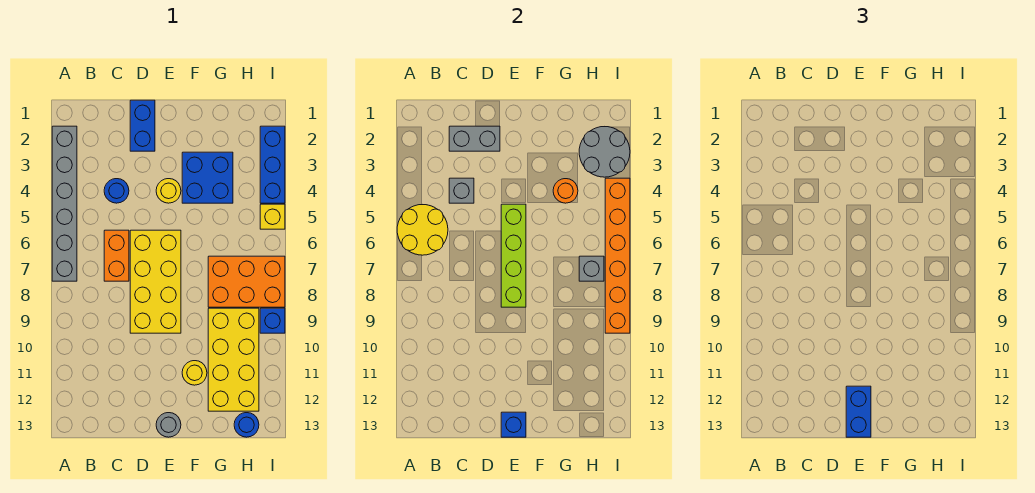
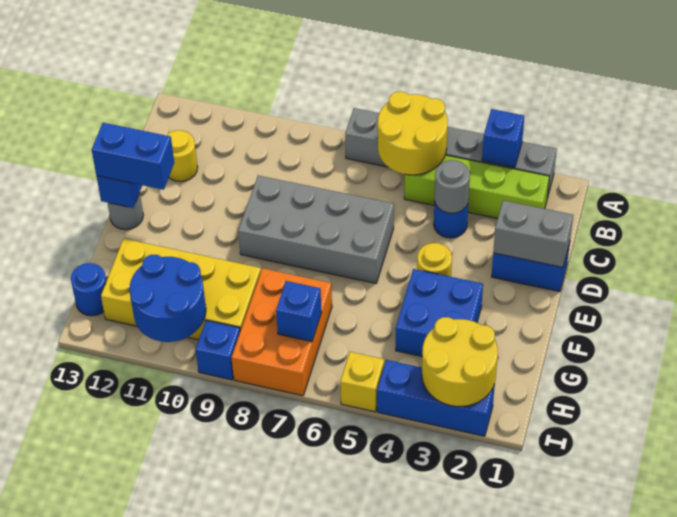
none -> blue 1x1 brick [482,109,524,167]
grey 1x2 brick [449,126,500,151] -> grey 1x2 brick turned to [493,200,573,267]
grey 1x1 brick [449,178,474,203] -> grey 1x1 round brick [435,160,470,213]
orange 1x2 brick [104,230,129,281] -> none
yellow 2x4 brick [130,230,181,333] -> grey 2x4 brick [238,176,394,283]
lime 1x4 brick [501,204,526,307] -> lime 1x4 brick moved to [404,155,550,219]
yellow 1x1 round brick [182,361,207,385] -> yellow 1x1 round brick moved to [166,130,198,182]
orange 1x1 round brick [553,179,578,203] -> none
grey 2x2 round brick [579,127,630,177] -> yellow 2x2 round brick [422,317,498,406]
grey 1x1 brick [579,256,604,281] -> blue 1x1 brick [276,281,322,342]
none -> blue 2x2 round brick [129,255,206,342]
orange 1x6 brick [605,178,630,333] -> none

